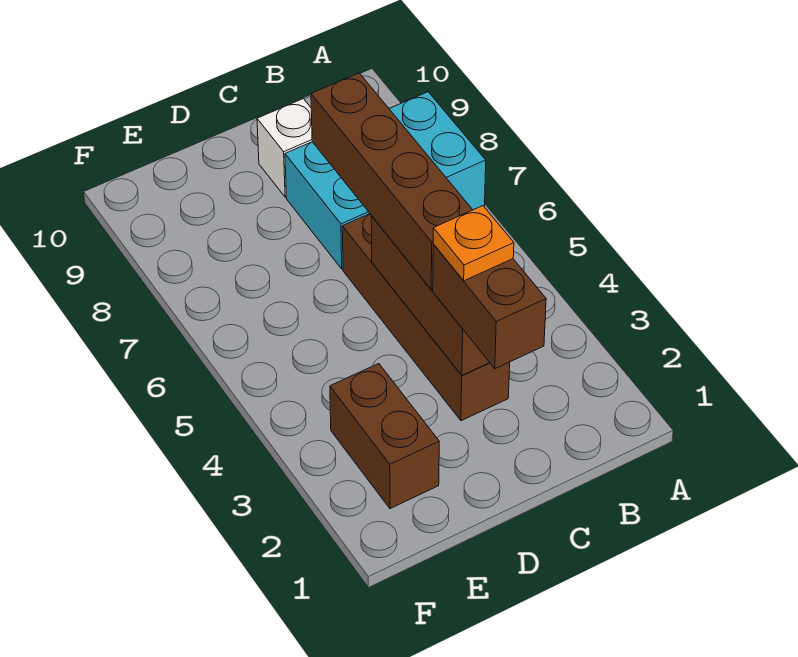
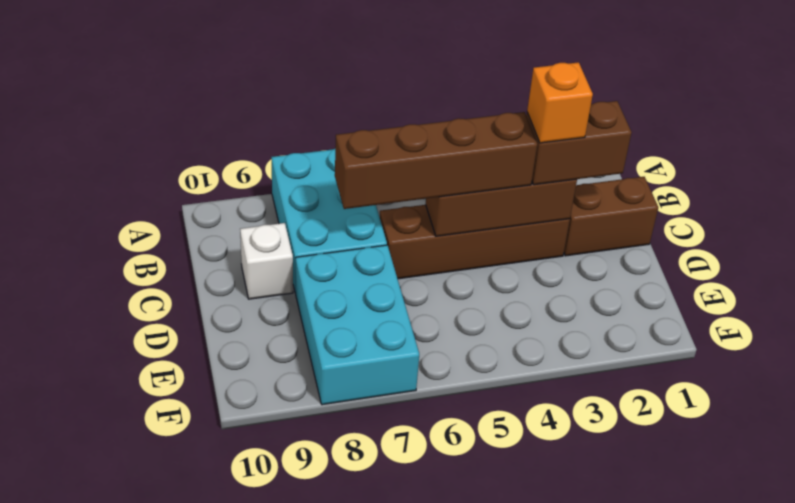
orange 1x1 plate [433,206,514,281] -> orange 1x1 brick [527,62,593,143]
none -> cyan 2x3 brick [296,245,419,405]
brown 1x2 brick [330,364,439,509] -> brown 1x2 brick moved to [564,177,658,256]

